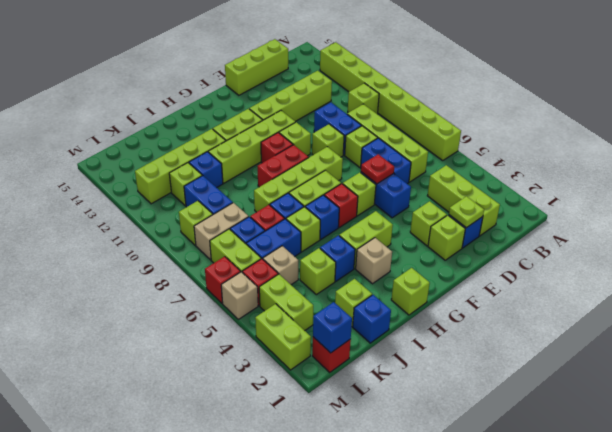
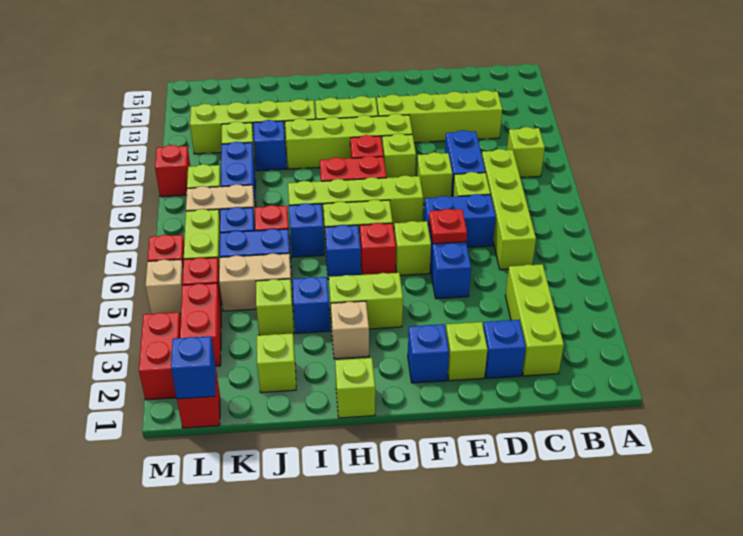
lime 1x8 brick [320,42,461,160] -> none
lime 1x3 brick [225,39,288,95] -> none
lime 1x1 plate [449,196,484,228] -> none
blue 1x2 brick [361,138,411,184] -> blue 1x2 brick turned to [424,194,496,247]
lime 1x1 brick [410,201,447,246] -> none
lime 1x1 brick [286,207,320,252] -> none
blue 1x1 brick [353,295,391,343] -> blue 1x1 brick moved to [408,324,449,383]
tan 1x1 brick [263,246,298,285] -> tan 1x2 brick [219,253,292,311]
lime 1x2 brick [259,274,313,331] -> red 1x2 brick [180,283,221,366]
lime 1x2 brick [255,304,311,370] -> red 1x2 brick [139,312,181,400]
none -> red 1x1 brick [155,145,190,197]

